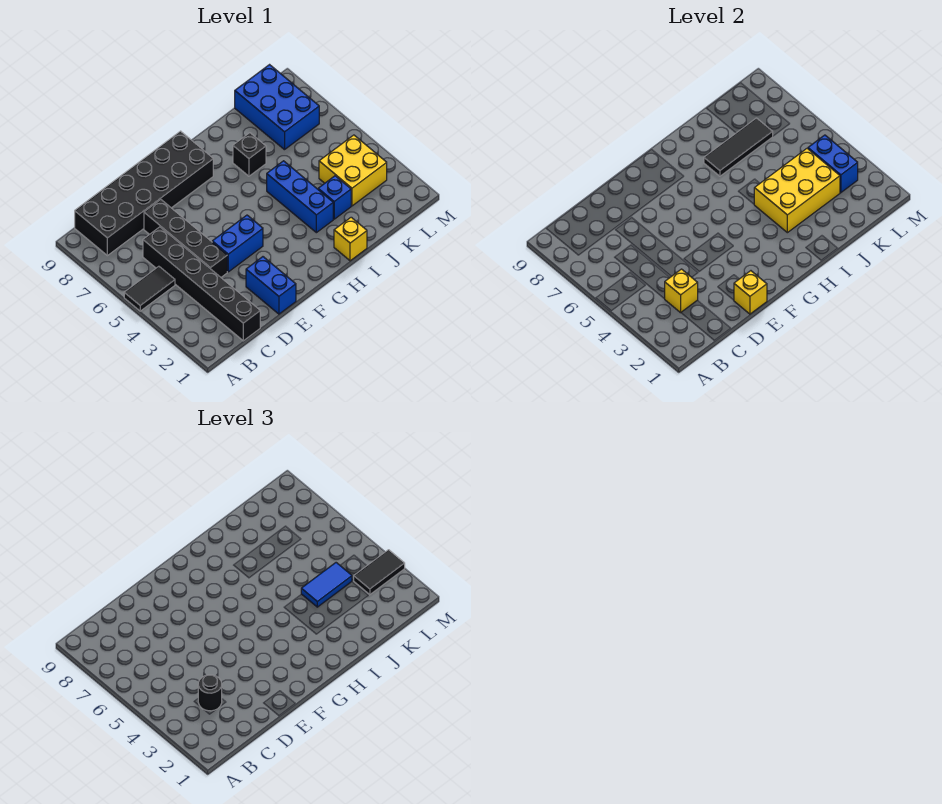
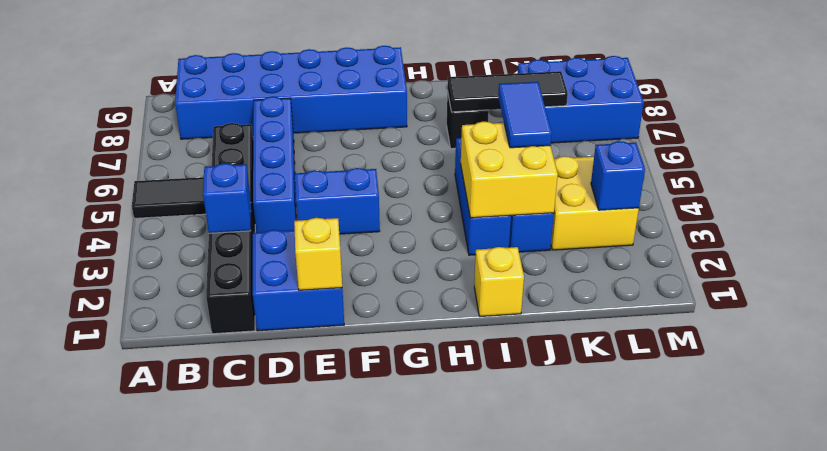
black 2x6 brick [75,131,213,256] -> blue 2x6 brick [175,46,407,139]
yellow 1x1 brick [665,269,698,313] -> blue 1x1 brick [203,163,251,233]
black 1x1 round brick [198,675,222,711] -> none
black 1x4 brick [144,200,227,277] -> blue 1x4 brick [253,97,296,232]
blue 1x2 brick [246,257,296,314] -> blue 2x2 brick [253,230,344,331]
yellow 2x3 brick [754,149,840,233] -> yellow 2x2 brick [461,121,558,218]
blue 1x2 tile [301,563,352,607] -> blue 1x2 tile turned to [498,82,552,148]
blue 2x3 brick [235,65,319,150] -> blue 2x3 brick turned to [518,56,644,143]
blue 1x2 brick [808,135,858,193] -> blue 1x1 brick [591,141,645,210]
black 1x2 tile [354,550,405,595] -> none

